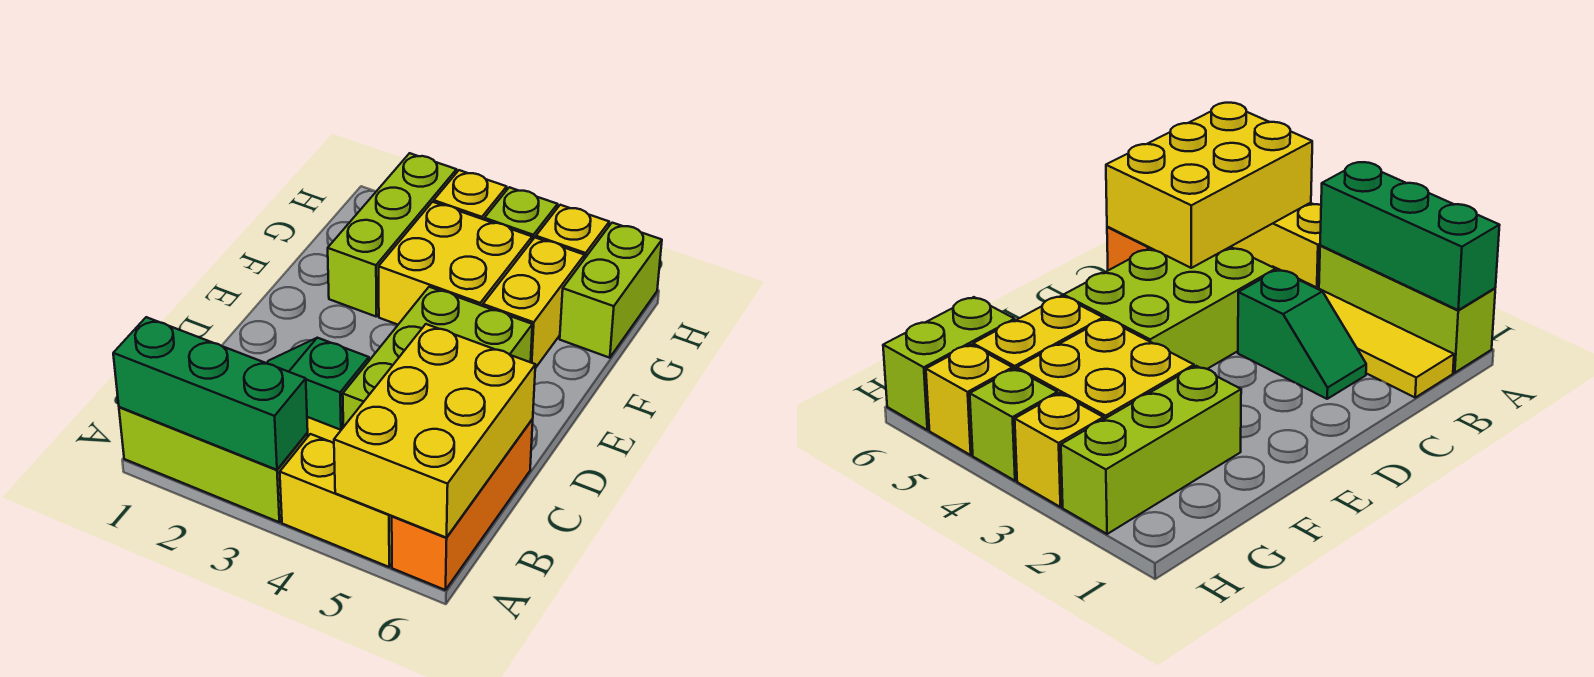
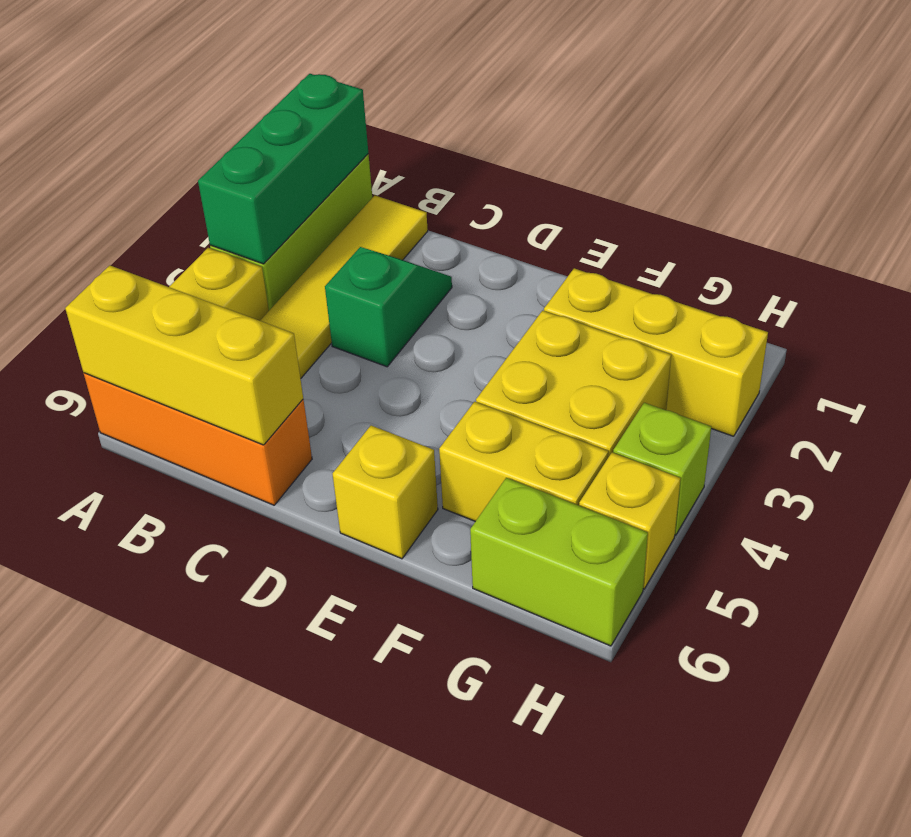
yellow 2x3 brick [334,324,535,538] -> yellow 1x3 brick [65,265,303,445]
lime 2x3 brick [343,287,532,427] -> none
lime 1x3 brick [328,153,457,316] -> yellow 1x3 brick [544,268,768,436]
yellow 1x1 brick [434,170,507,220] -> yellow 1x1 brick moved to [333,425,438,559]

